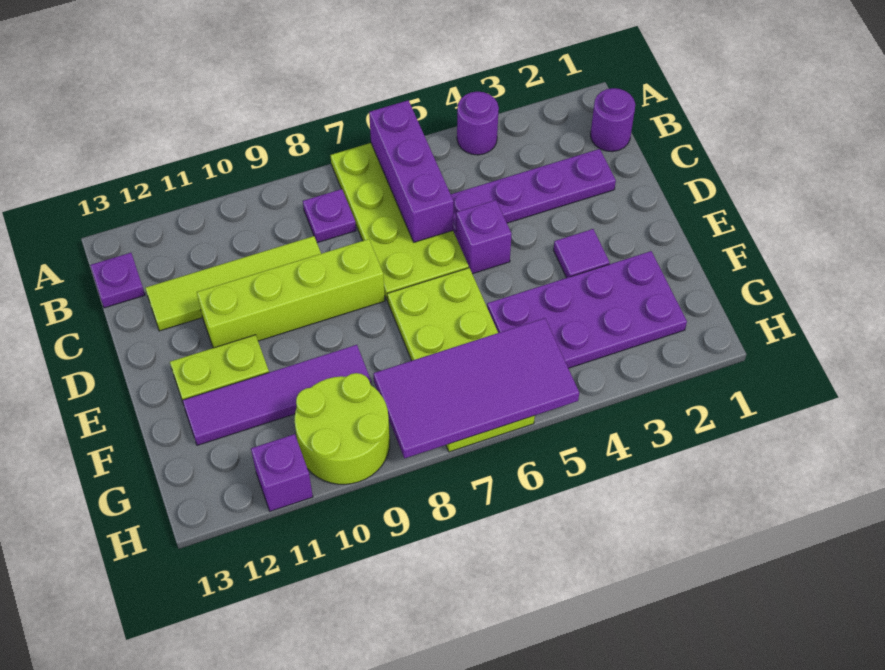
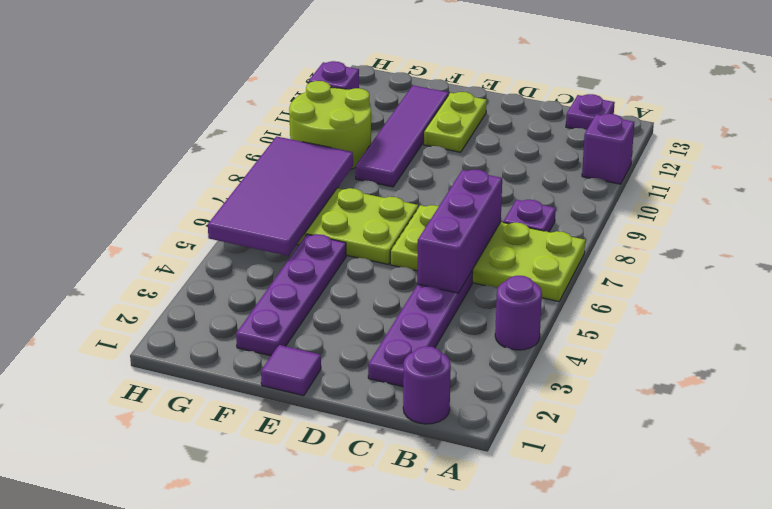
purple 1x3 brick [369,100,454,242] -> purple 1x3 brick turned to [417,170,502,293]
lime 1x4 tile [145,236,321,331] -> none
purple 1x1 brick [456,200,512,274] -> purple 1x1 brick moved to [582,114,634,184]
lime 1x4 brick [197,239,385,348] -> none
purple 1x1 tile [554,229,610,278] -> purple 1x1 tile moved to [261,345,321,396]
purple 2x4 plate [487,251,687,368] -> purple 1x4 plate [236,234,346,356]

